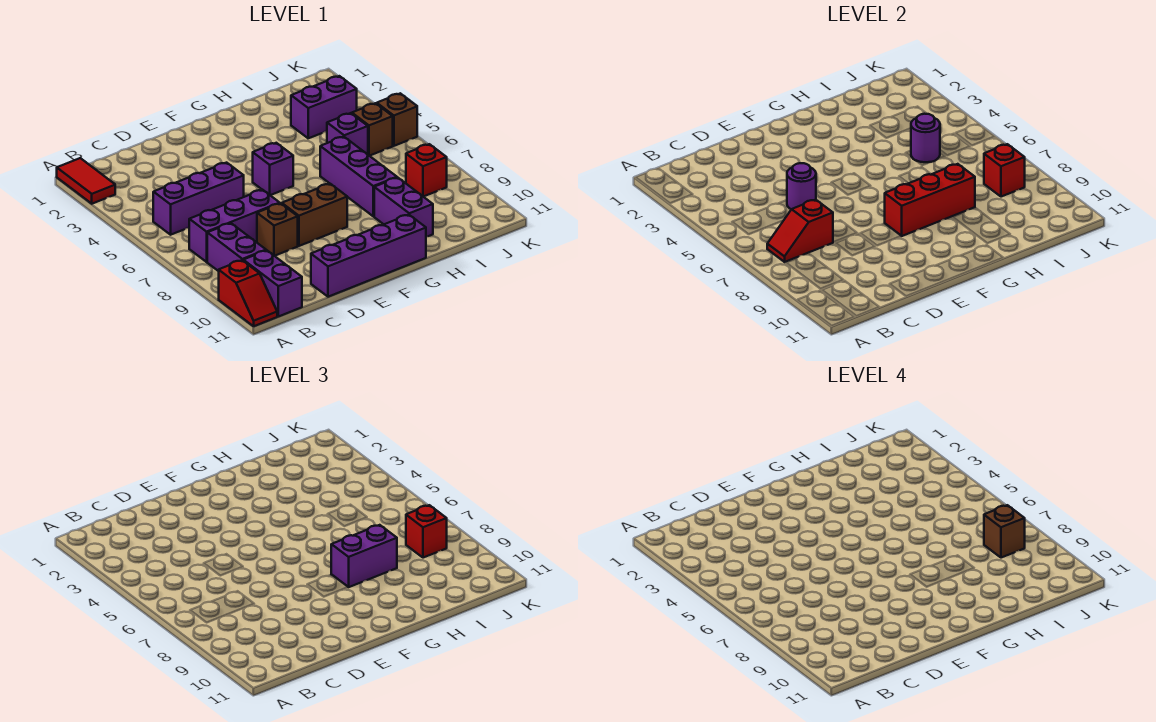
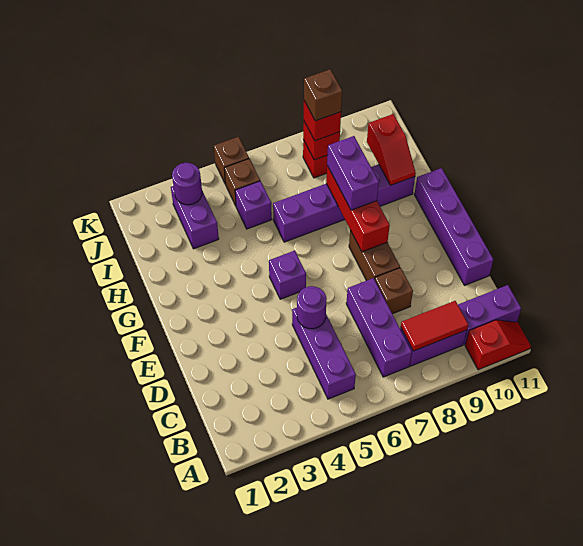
red 1x2 tile [57,158,115,204] -> red 1x2 tile moved to [401,301,468,351]
red 1x2 slope [767,200,833,262] -> red 1x2 slope moved to [367,114,416,185]
purple 1x1 round brick [911,114,940,162] -> purple 1x1 round brick moved to [172,163,202,205]

